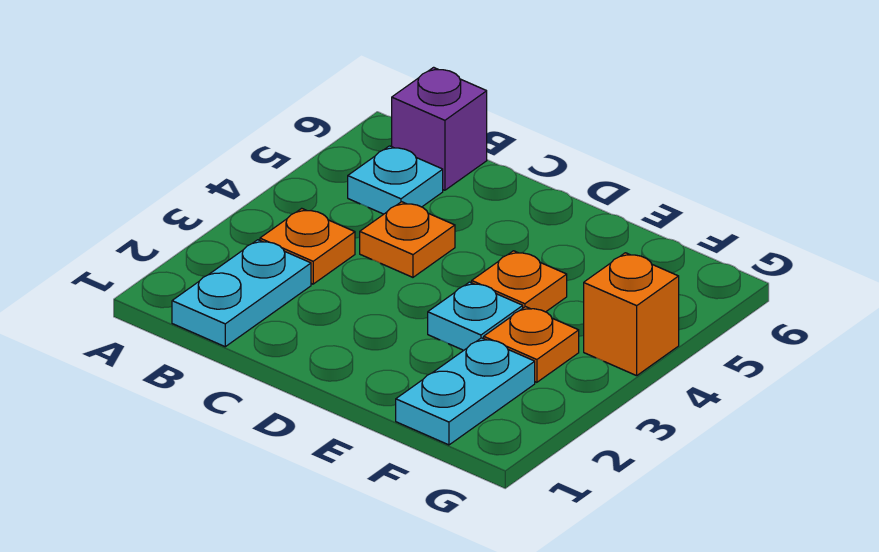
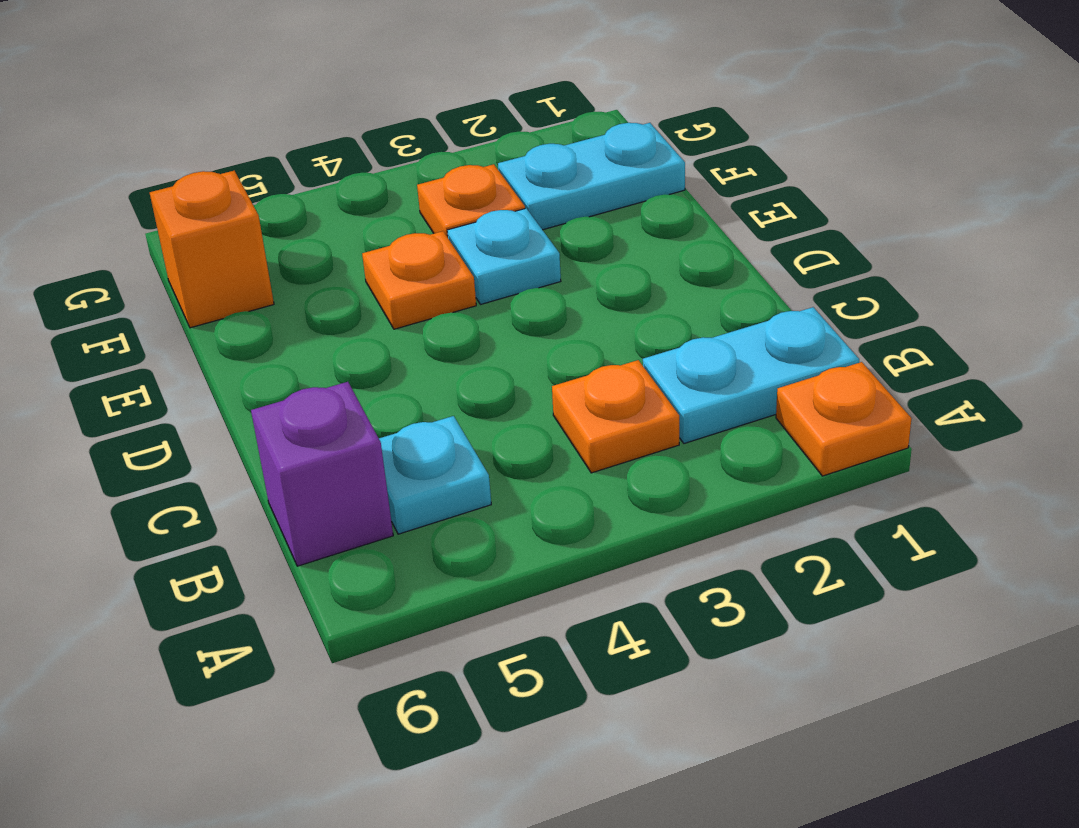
orange 1x1 plate [360,202,455,277] -> orange 1x1 plate moved to [776,362,912,476]
orange 1x1 brick [584,253,679,376] -> orange 1x1 brick moved to [150,171,274,328]

